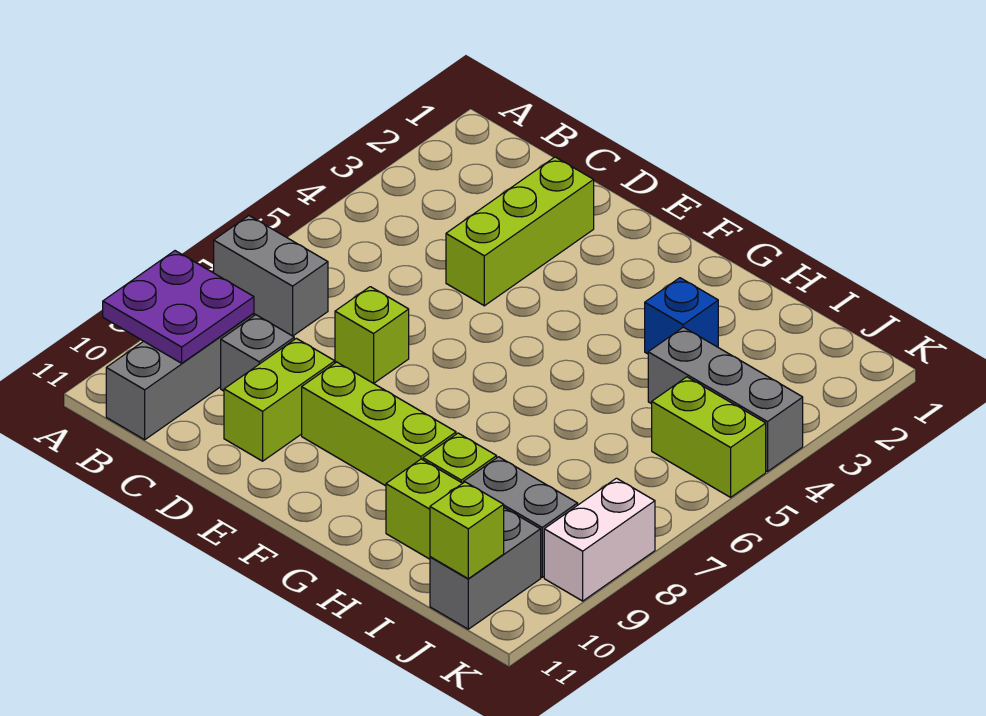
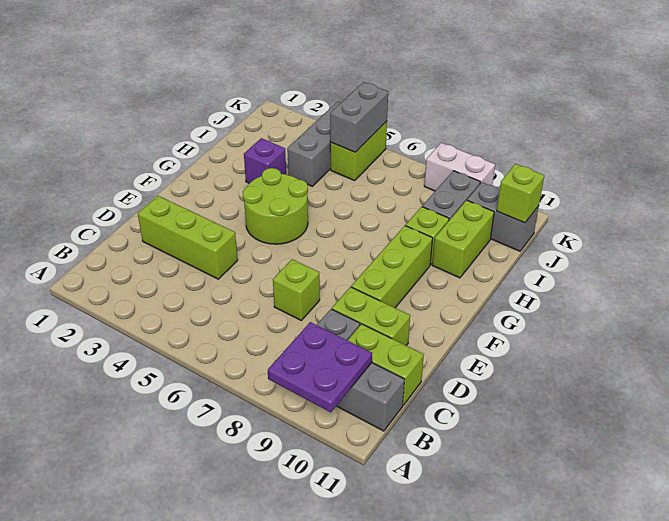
grey 1x2 brick [214,216,328,336] -> grey 1x2 brick moved to [330,82,388,152]
none -> lime 1x2 brick [348,324,424,405]
none -> lime 2x2 round brick [243,168,308,244]
blue 1x1 brick [645,278,718,354] -> purple 1x1 brick [244,138,286,183]

